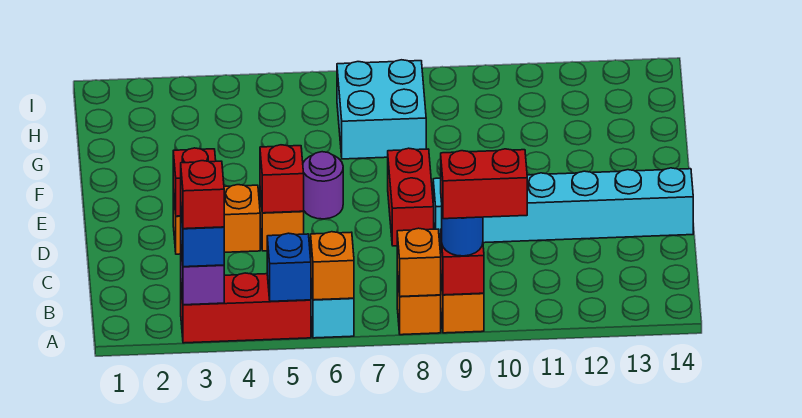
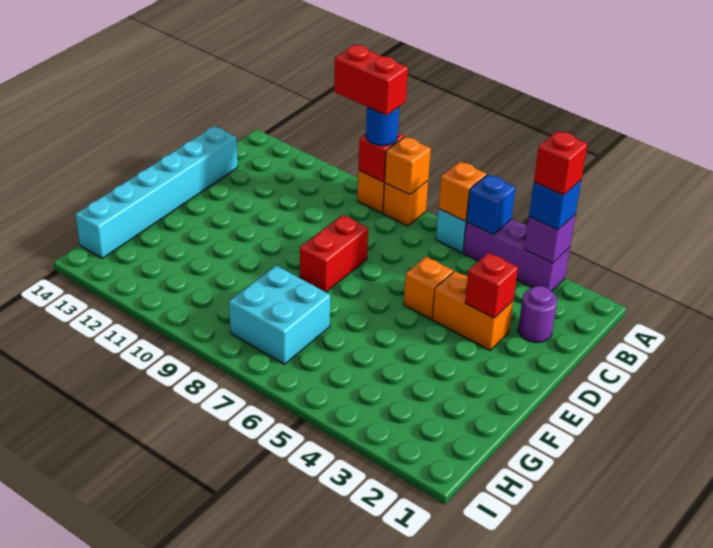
red 1x3 brick [181,273,311,343] -> purple 1x3 brick [463,220,570,291]
red 1x1 brick [260,145,304,213] -> none
cyan 1x6 brick [433,168,693,244] -> cyan 1x6 brick turned to [75,126,238,258]
purple 1x1 round brick [303,152,343,219] -> purple 1x1 round brick moved to [518,286,557,342]

